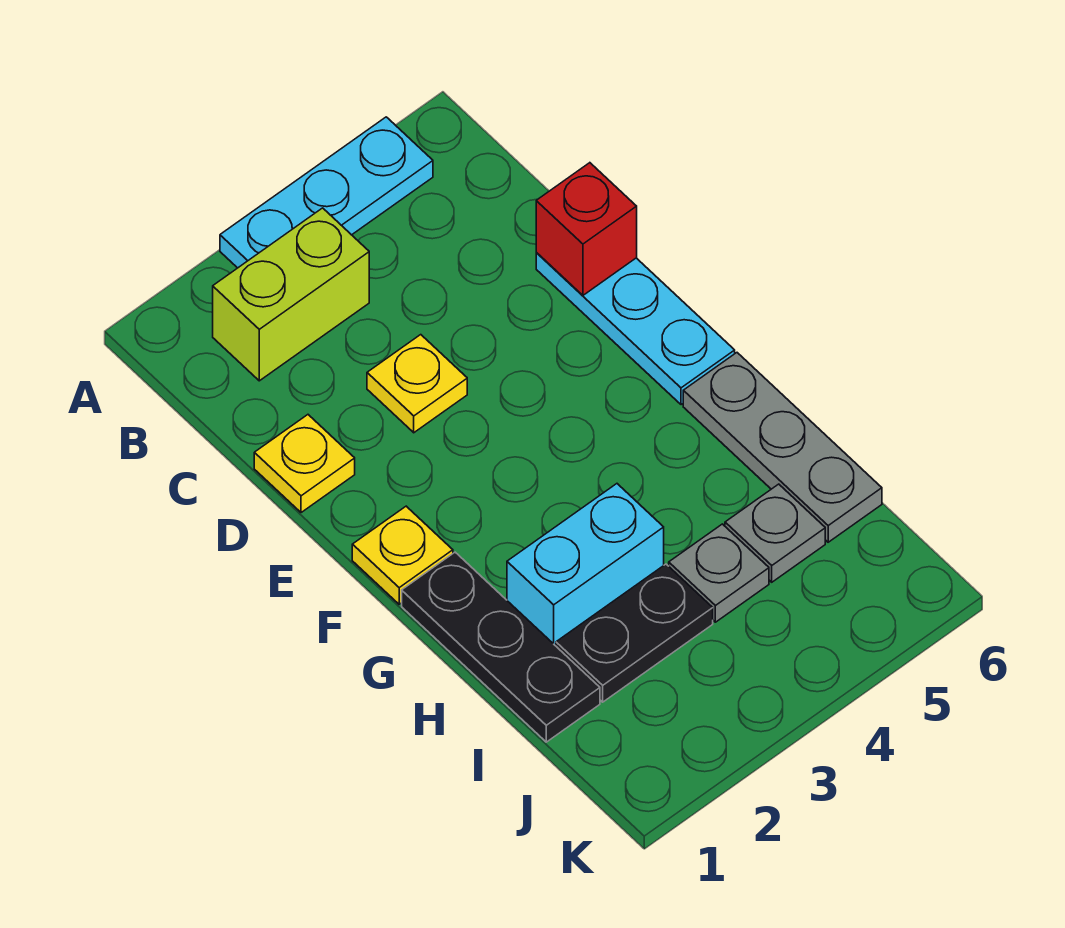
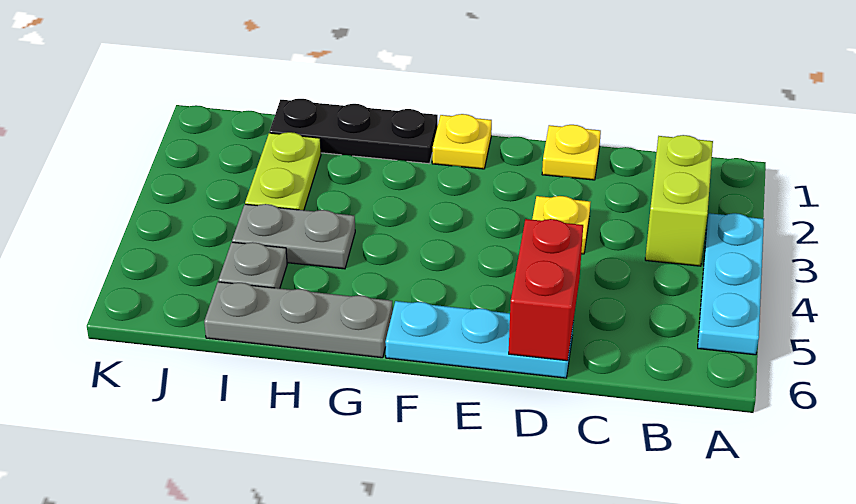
red 1x1 brick [536,163,637,295] -> red 1x2 brick [509,219,583,361]
cyan 1x2 brick [507,484,664,646] -> none
black 1x2 plate [556,564,713,702] -> lime 1x2 plate [245,132,321,210]
grey 1x1 plate [669,524,769,622] -> grey 1x2 plate [232,204,355,269]

